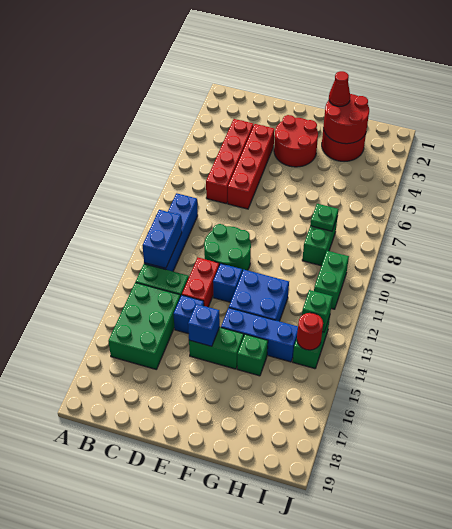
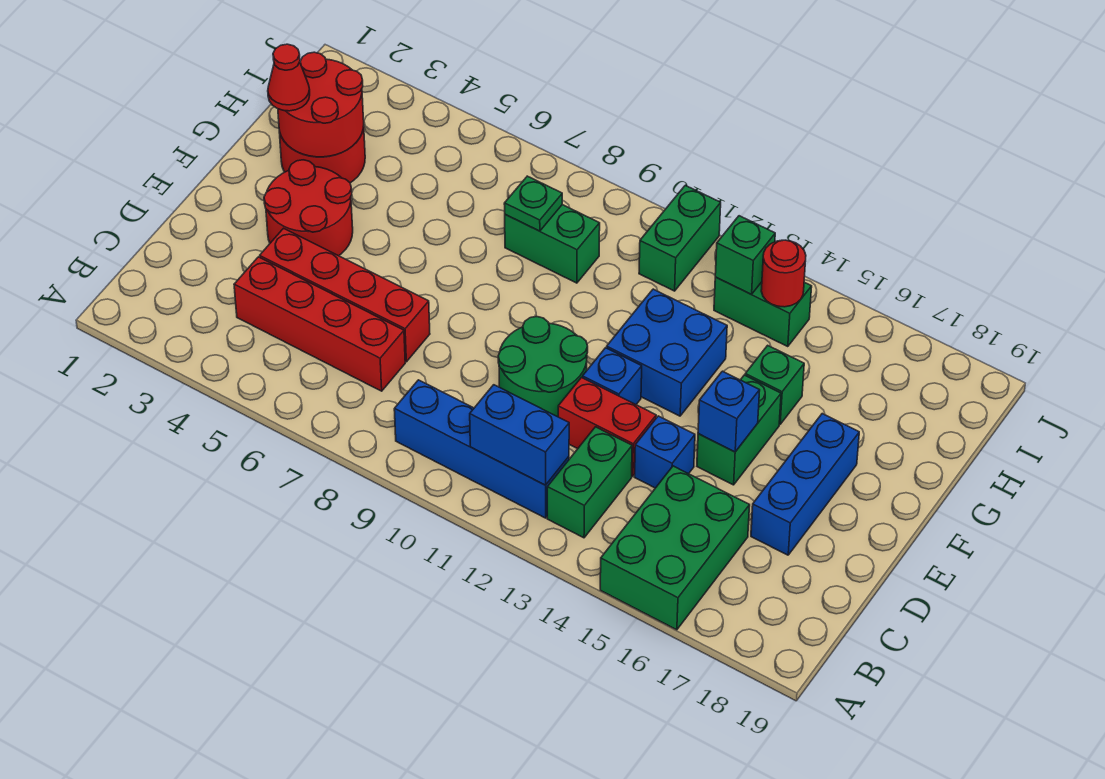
green 2x3 brick [108,283,180,369] -> green 2x3 brick turned to [600,466,750,630]
blue 1x3 brick [221,308,298,362] -> blue 1x3 brick moved to [751,414,859,555]
green 1x2 brick [314,251,349,309] -> green 1x2 brick turned to [639,185,721,291]

